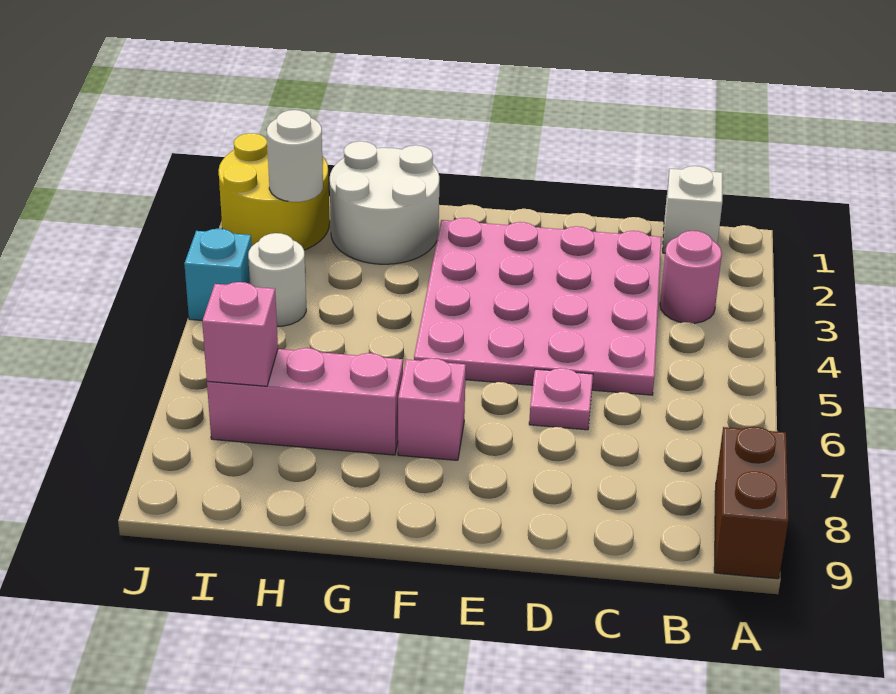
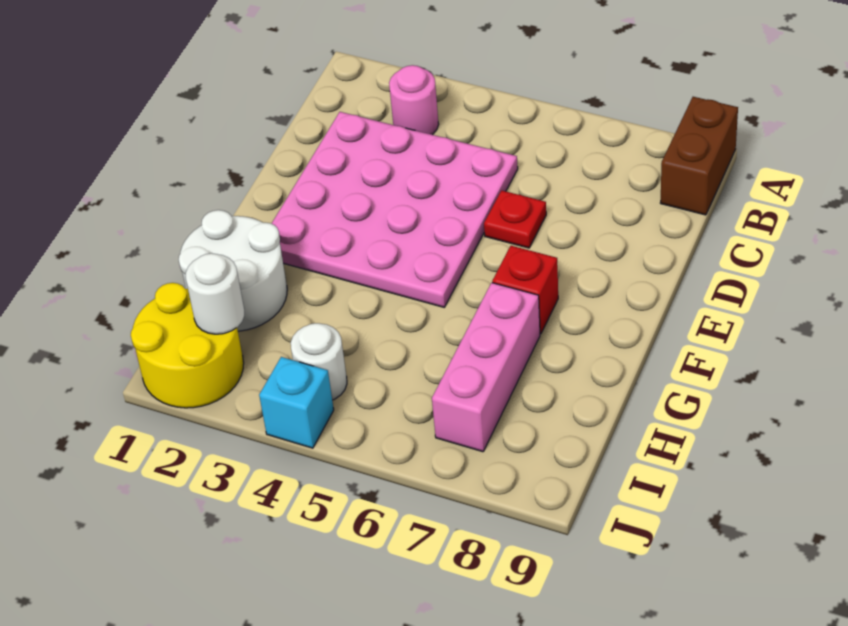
brown 1x2 brick [714,427,788,579] -> brown 1x2 brick turned to [661,97,738,215]
white 1x1 brick [663,166,723,253] -> none
pink 1x1 plate [529,368,593,430] -> red 1x1 plate [484,190,546,248]
pink 1x1 brick [398,358,466,460] -> red 1x1 brick [492,246,558,334]
pink 1x1 brick [202,282,278,386] -> none

